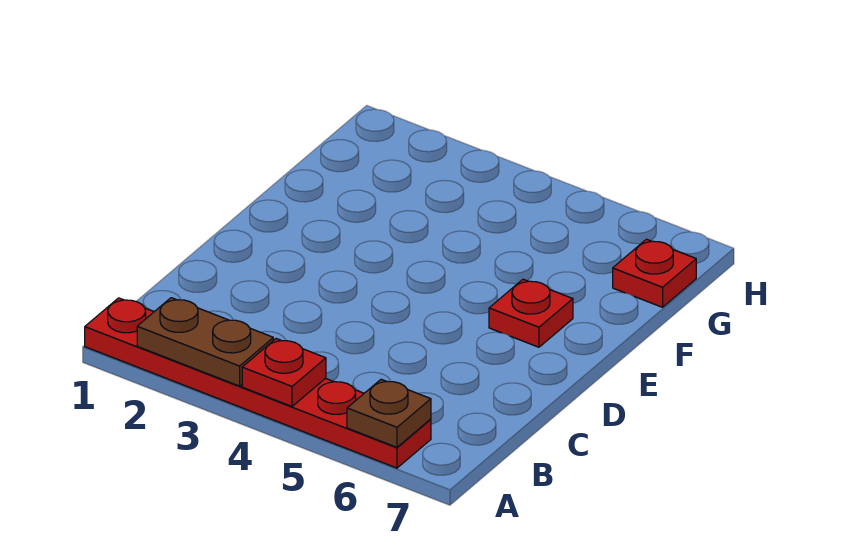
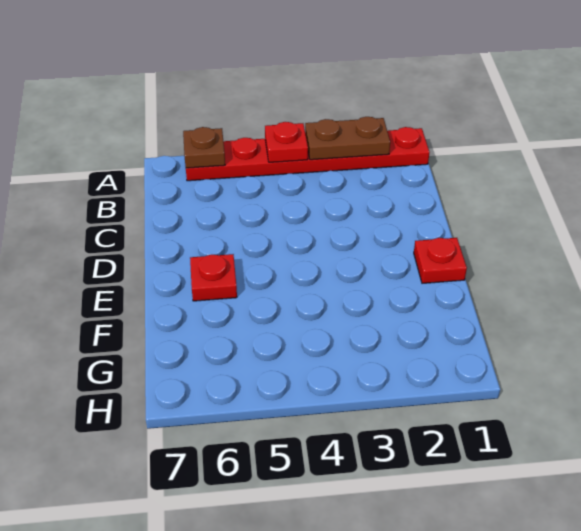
red 1x1 plate [613,239,696,307] -> red 1x1 plate moved to [414,238,467,283]

